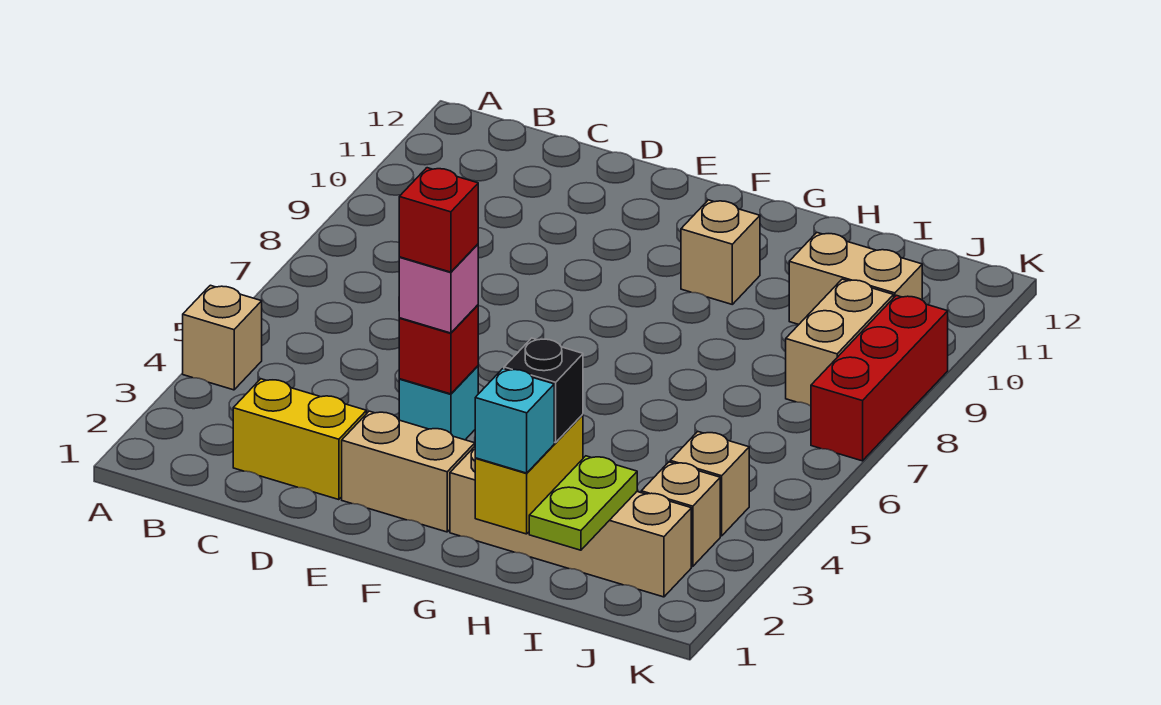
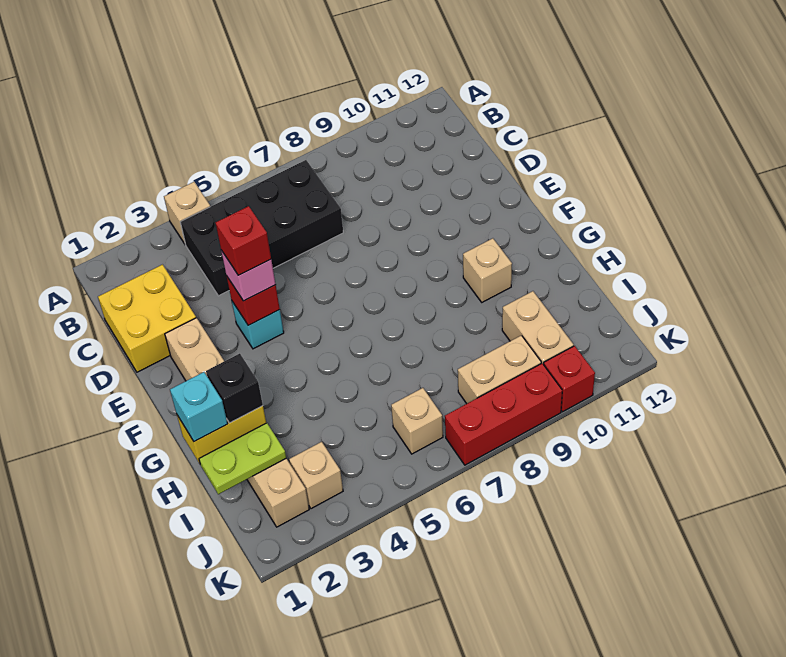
none -> black 2x4 brick [180,160,343,296]
yellow 1x2 brick [233,379,366,500] -> yellow 2x2 brick [98,265,196,372]
tan 1x1 brick [670,432,749,536] -> tan 1x1 brick moved to [391,388,443,454]
none -> red 1x1 brick [544,346,595,412]

